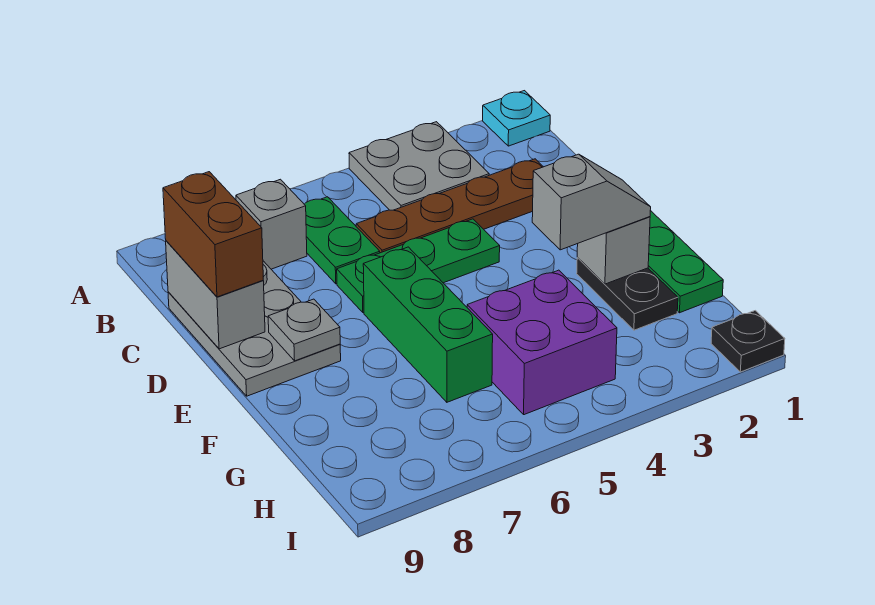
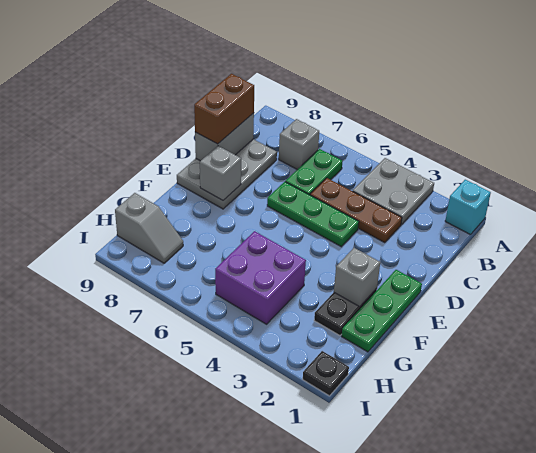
cyan 1x1 plate [483,91,550,146] -> cyan 1x1 brick [445,180,491,235]
brown 1x4 plate [356,159,543,253] -> brown 1x3 plate [310,178,402,243]
green 1x3 brick [363,247,493,402] -> none
grey 1x1 plate [268,299,340,361] -> grey 1x1 brick [200,146,241,200]
grey 1x2 slope [532,154,651,250] -> grey 1x2 slope moved to [115,193,183,263]

